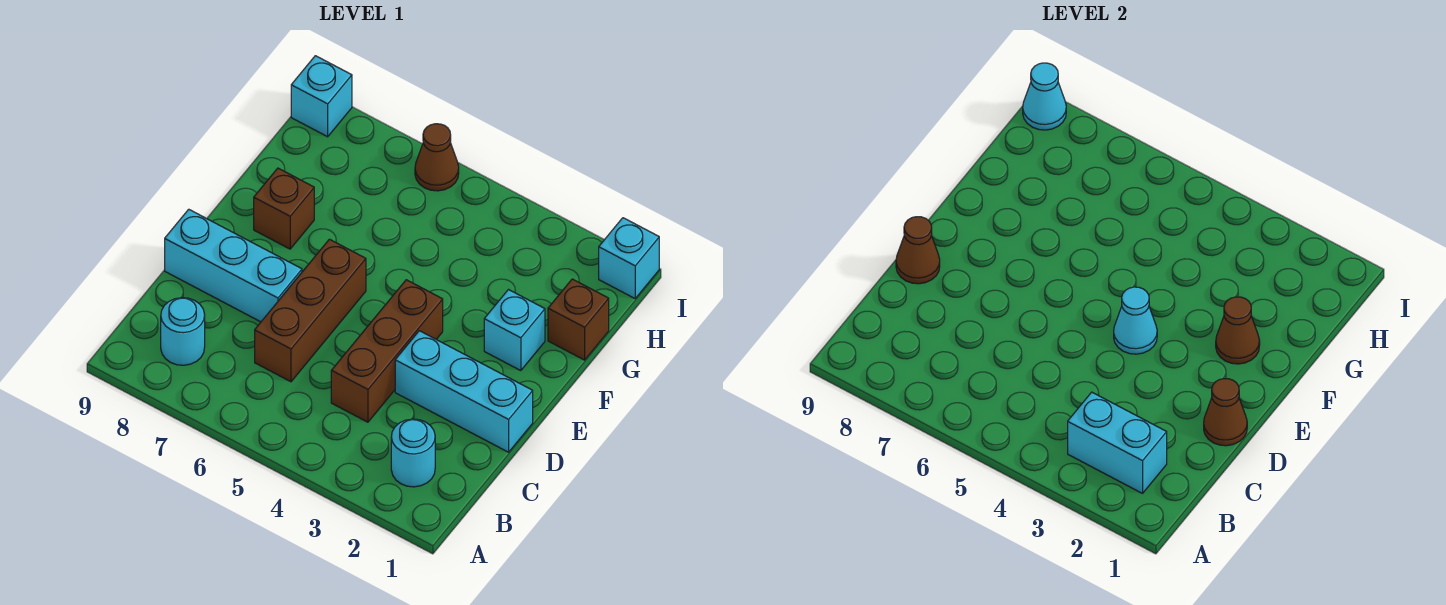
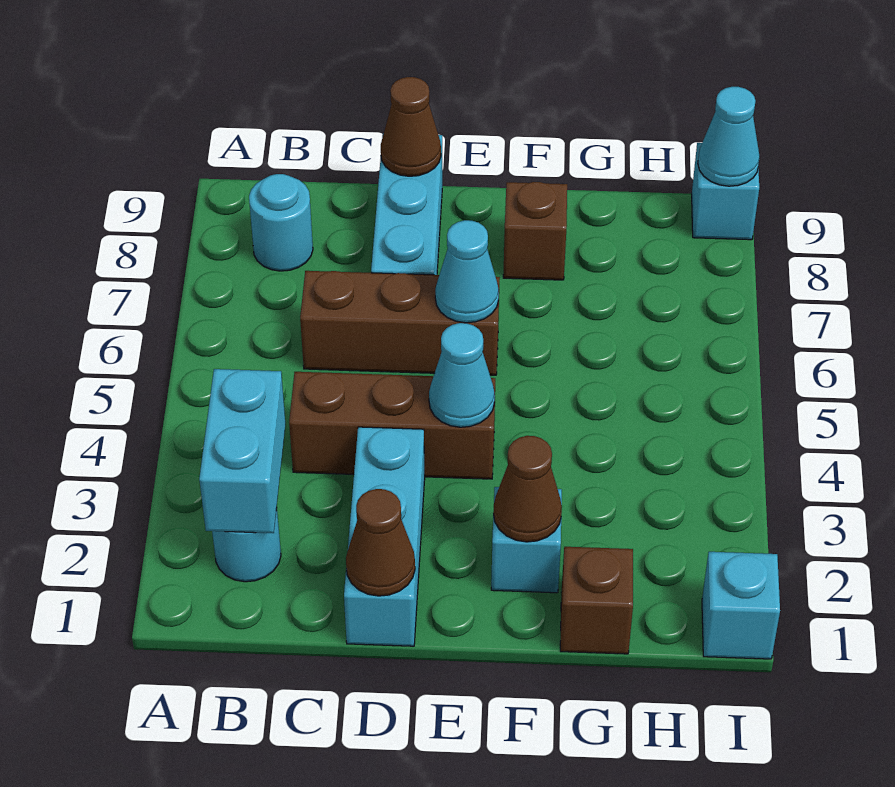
none -> cyan 1x1 cone [435,220,499,323]
brown 1x1 cone [415,124,459,191] -> none

